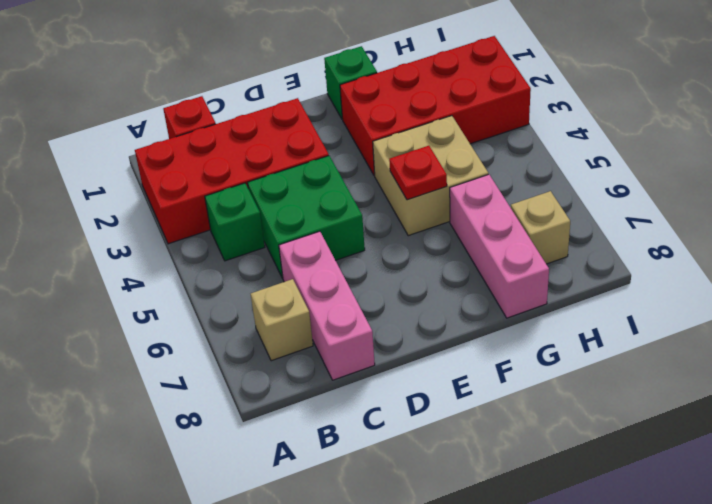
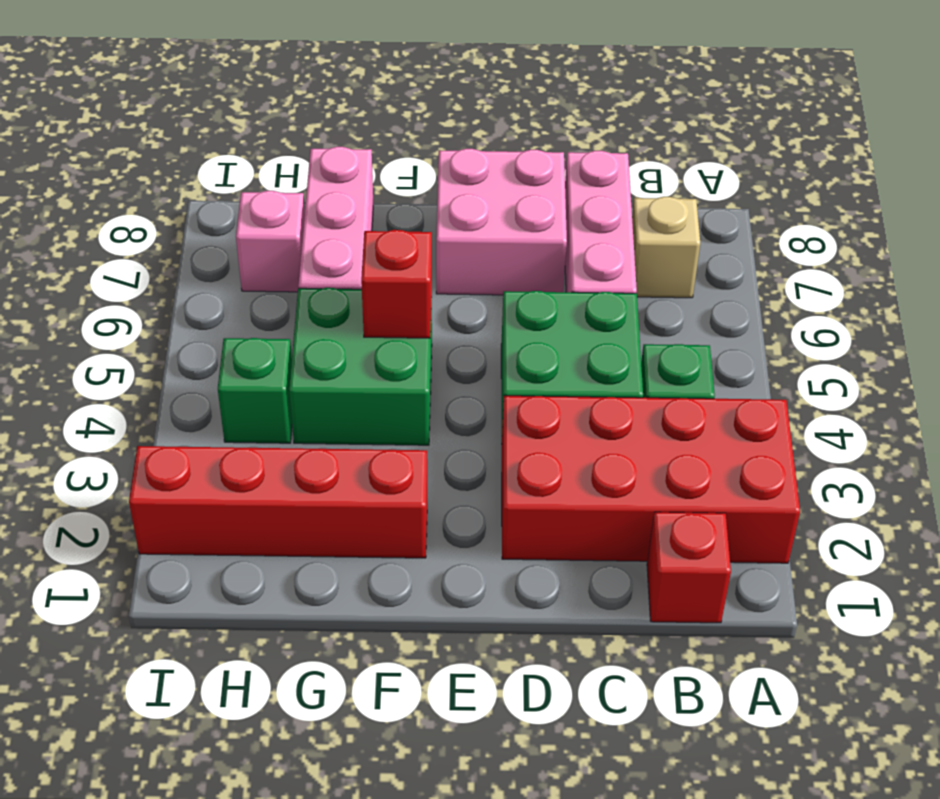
none -> pink 2x2 brick [436,149,567,295]
green 1x1 brick [324,46,377,119] -> green 1x1 brick moved to [218,338,292,443]
red 2x4 brick [340,36,531,176] -> red 1x4 brick [129,446,427,558]
tan 2x2 brick [373,116,488,236] -> green 2x2 brick [289,288,432,445]
red 1x1 plate [389,146,447,200] -> red 1x1 brick [361,230,432,338]
tan 1x1 brick [511,191,570,264] -> pink 1x1 brick [236,191,305,292]

